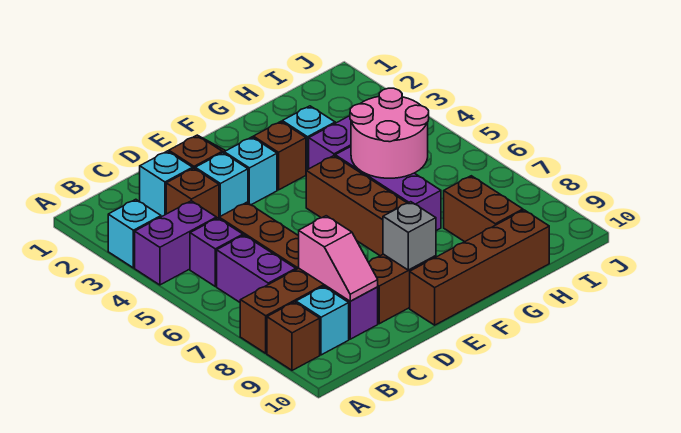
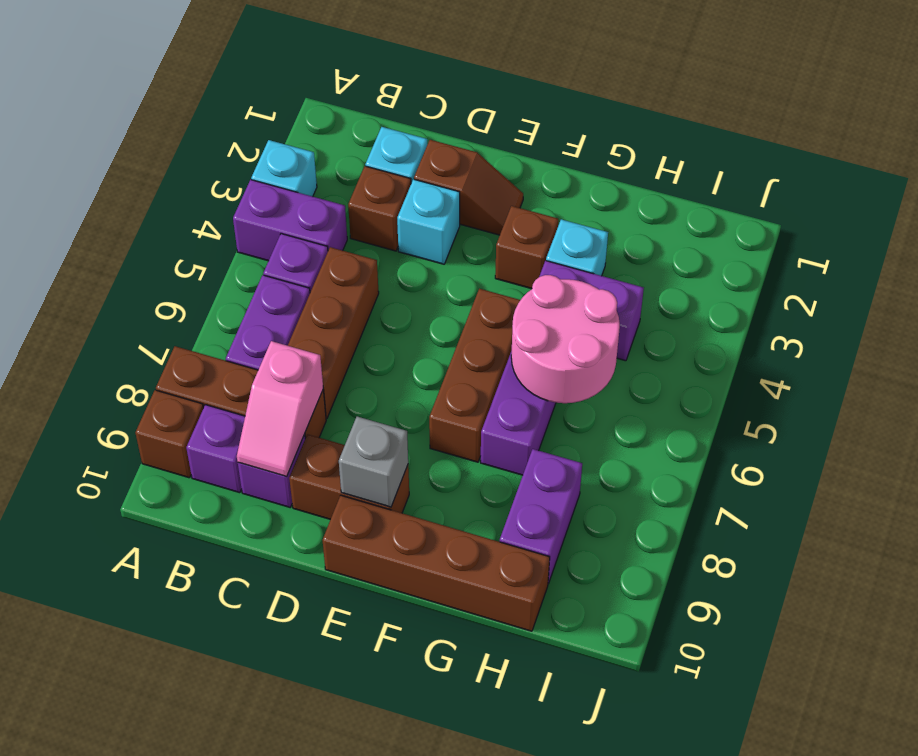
cyan 1x1 brick [296,286,349,355] -> purple 1x1 brick [186,405,245,493]
cyan 1x1 brick [224,137,277,205] -> none
brown 1x2 brick [444,176,523,242] -> purple 1x2 brick [500,449,582,584]

